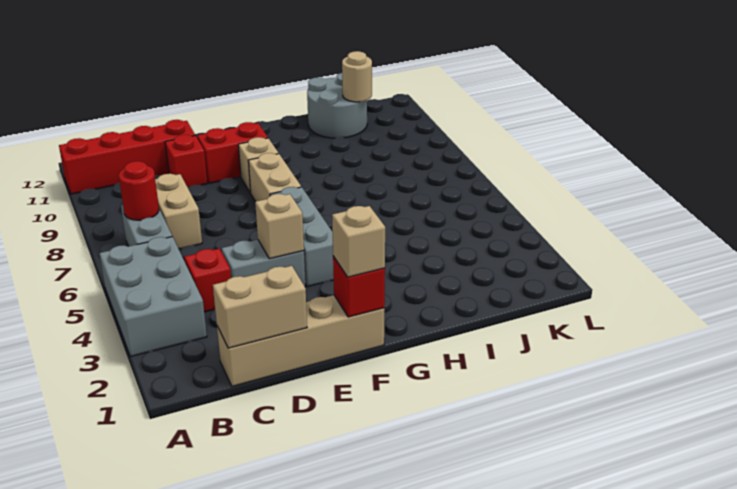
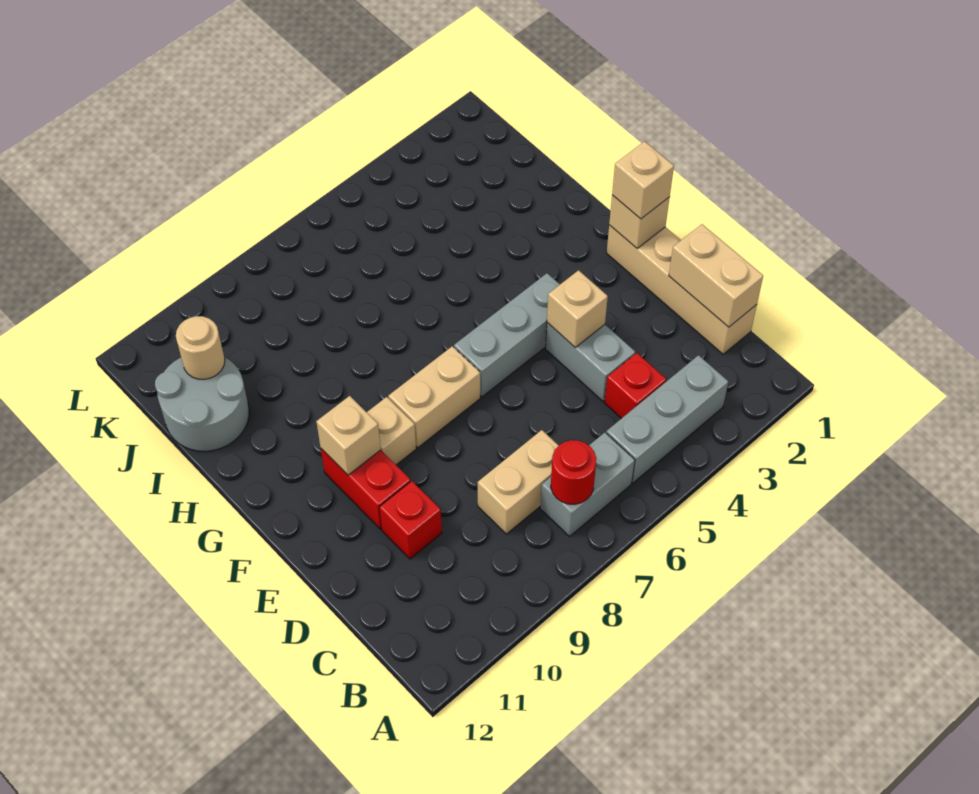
grey 2x3 brick [99,237,207,357] -> grey 1x3 brick [606,355,728,483]
red 1x4 brick [59,120,195,194] -> none
red 1x1 brick [333,256,385,317] -> tan 1x1 brick [609,195,670,248]
none -> tan 1x1 brick [316,396,381,475]

